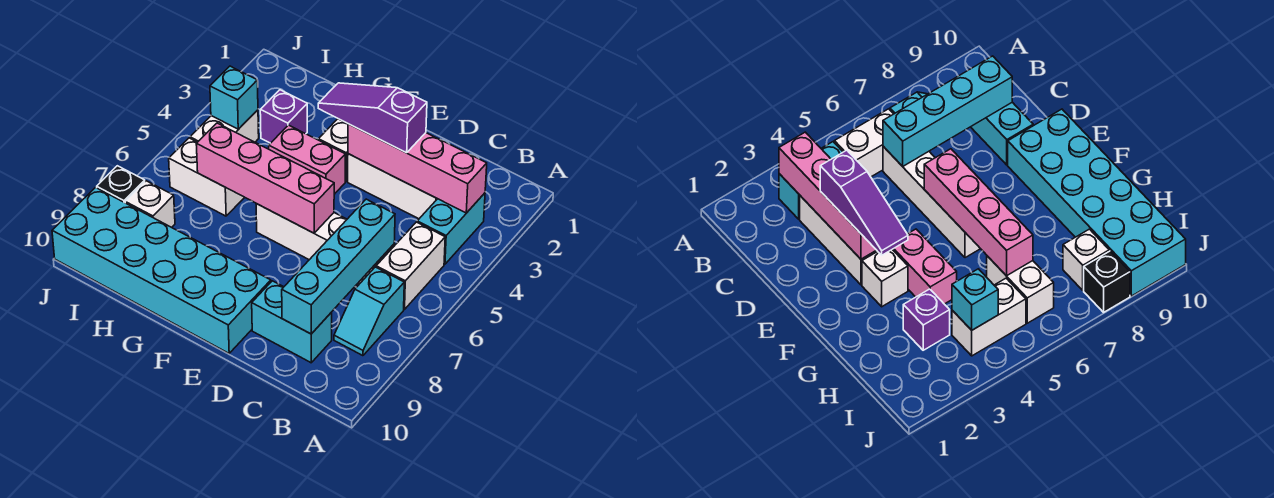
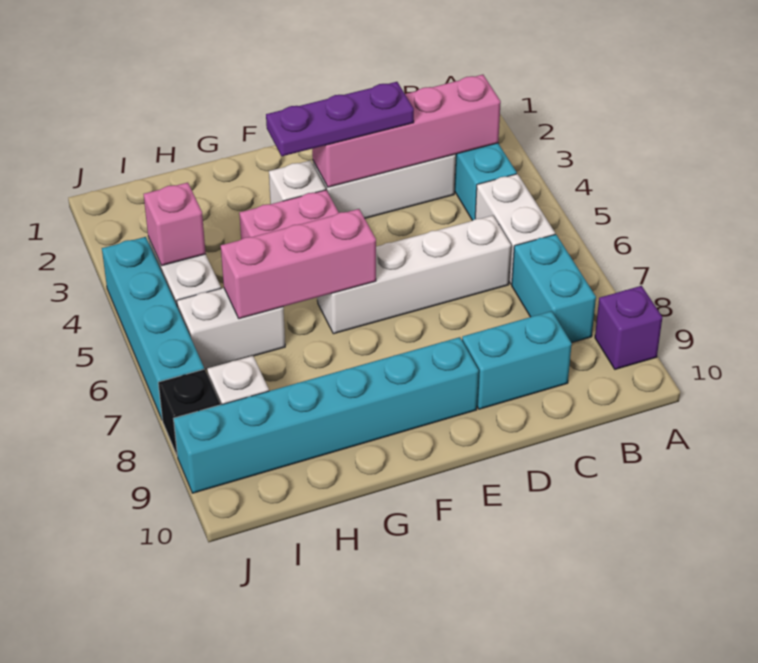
cyan 1x2 slope [334,267,404,356] -> cyan 1x2 brick [512,234,596,343]
cyan 1x4 brick [282,199,395,334] -> cyan 1x4 brick moved to [102,237,204,419]
purple 1x3 slope [318,83,427,153] -> purple 1x3 plate [266,82,414,156]
pink 1x4 brick [196,123,334,233] -> pink 1x3 brick [221,209,376,319]
cyan 2x6 brick [52,187,271,353] -> cyan 1x6 brick [174,337,479,493]
purple 1x1 brick [260,90,307,143] -> purple 1x1 brick moved to [595,286,662,369]
cyan 1x1 brick [210,66,258,129] -> pink 1x1 brick [144,183,206,266]

